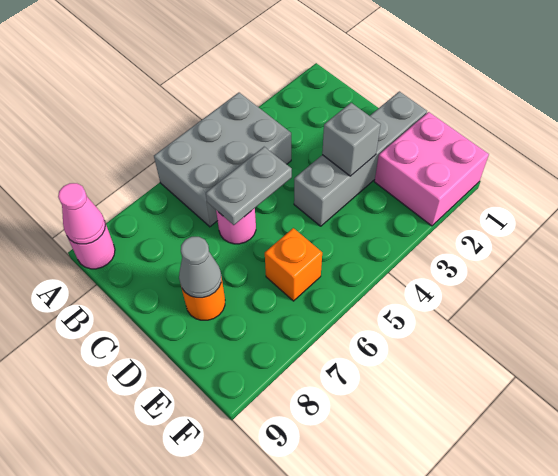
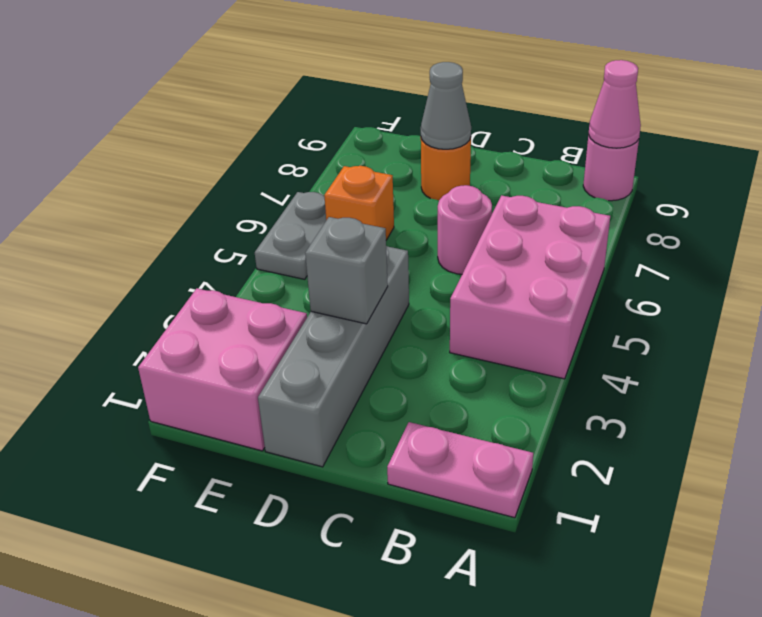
none -> pink 1x2 plate [387,422,533,518]
grey 2x3 brick [154,93,291,227] -> pink 2x3 brick [450,195,610,379]
grey 1x2 plate [206,147,292,225] -> grey 1x2 plate moved to [255,192,326,279]

